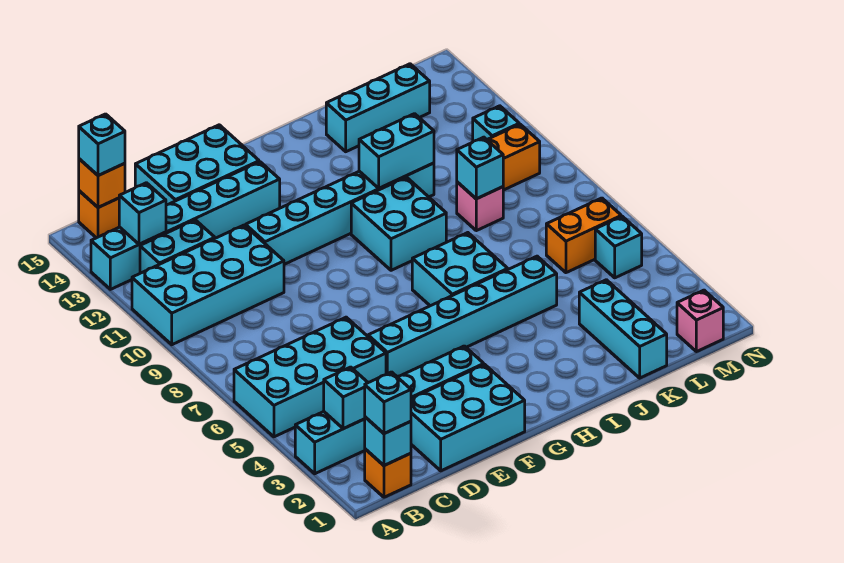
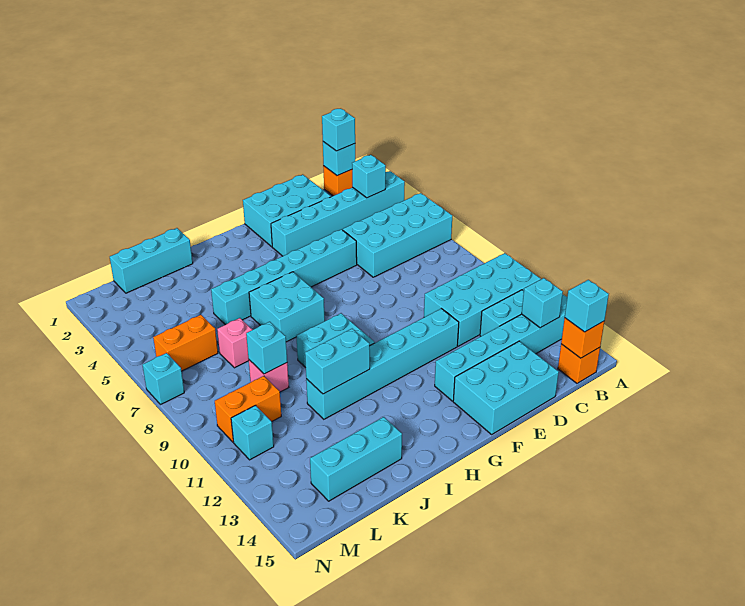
cyan 1x3 brick [579,280,667,378] -> cyan 1x3 brick turned to [110,228,193,293]
pink 1x1 brick [677,290,723,352] -> pink 1x1 brick moved to [217,318,252,368]
cyan 1x1 brick [595,216,642,278] -> cyan 1x1 brick moved to [143,353,184,405]

